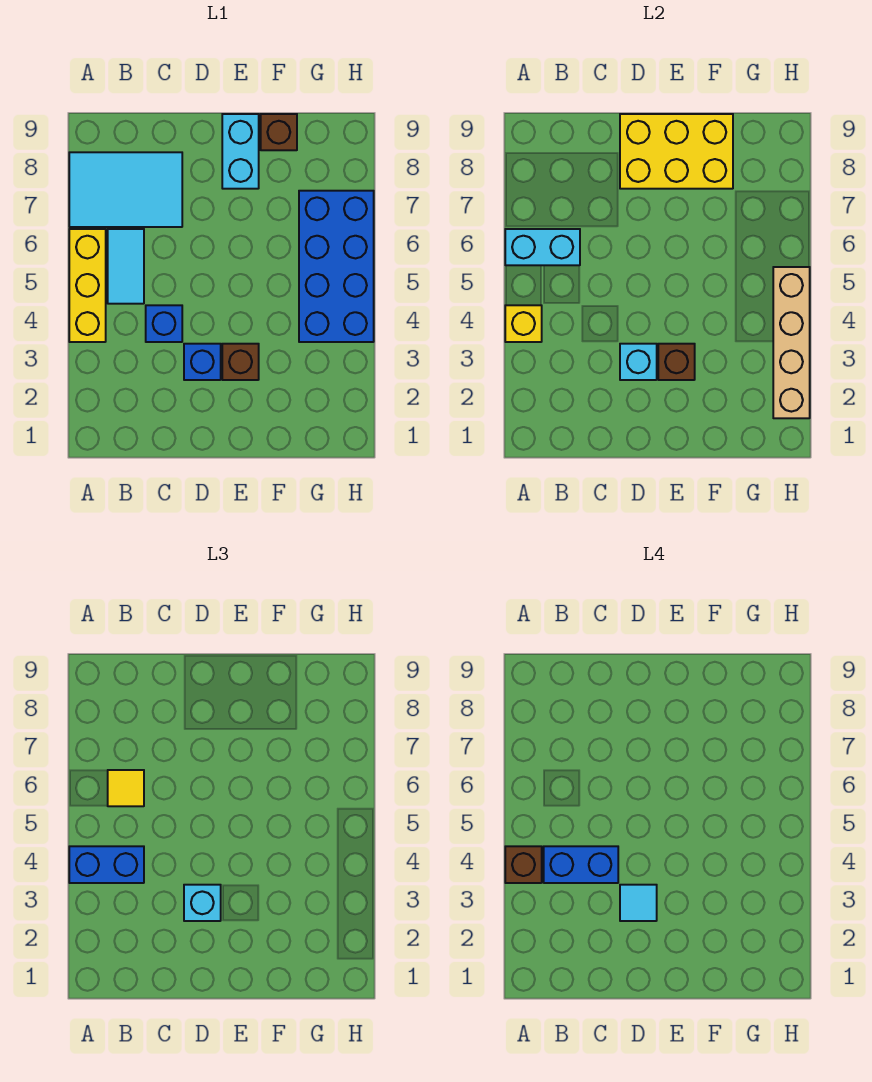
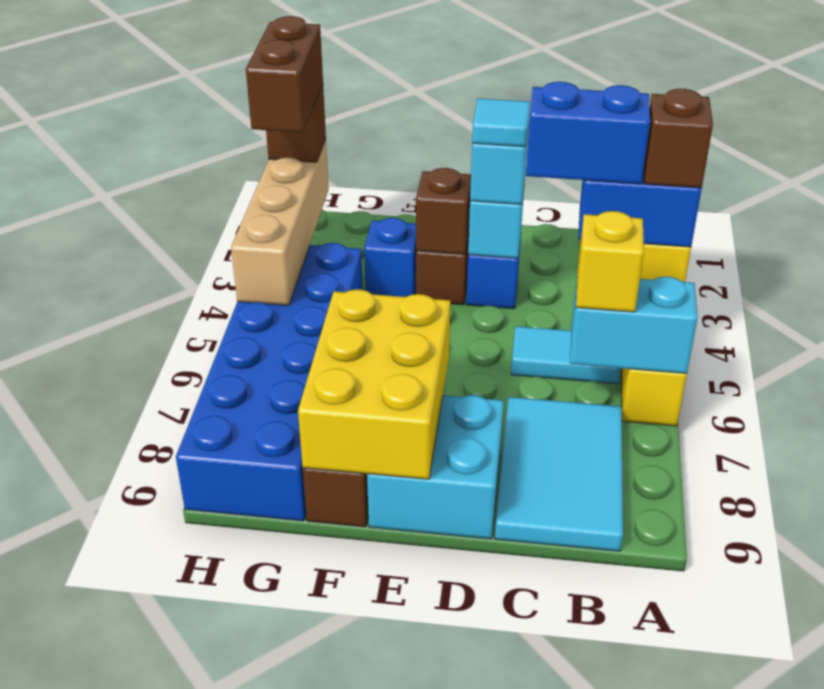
cyan 2x3 tile [69,152,182,227] -> cyan 2x3 tile turned to [495,397,623,551]
cyan 1x2 tile [108,229,144,304] -> cyan 1x2 tile turned to [511,326,621,384]
yellow 1x1 tile [108,770,144,806] -> yellow 1x1 brick [576,211,644,312]
blue 1x1 brick [146,305,182,342] -> blue 1x1 brick moved to [364,218,416,297]
yellow 2x3 brick [620,114,733,189] -> yellow 2x3 brick turned to [298,289,451,479]
cyan 1x2 brick [222,114,259,189] -> cyan 2x2 brick [367,395,504,539]
blue 2x4 brick [299,191,374,342] -> blue 2x6 brick [176,243,363,521]
none -> brown 1x1 brick [266,85,326,162]
none -> brown 1x2 brick [246,16,323,132]

